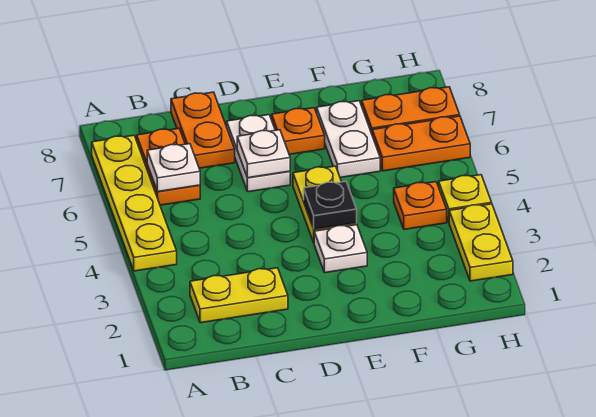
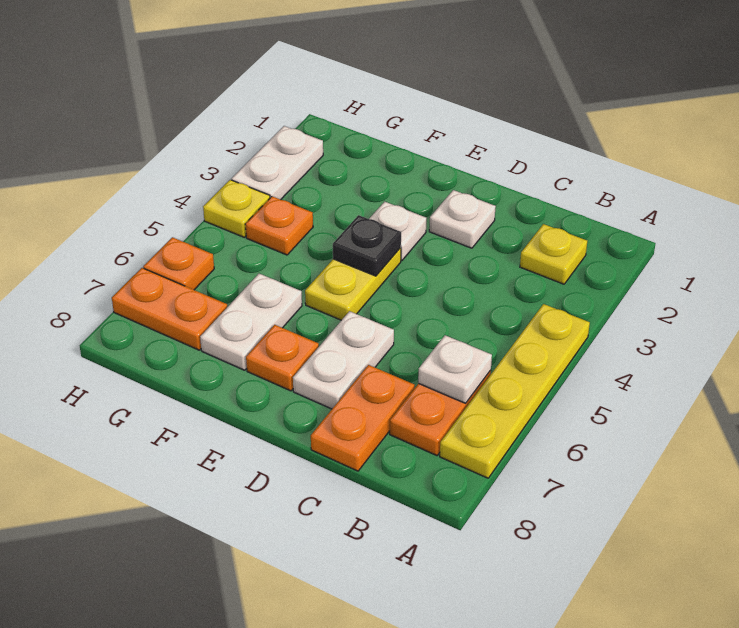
yellow 1x2 plate [190,268,288,323] -> yellow 1x1 plate [520,224,587,284]
white 1x1 plate [237,130,290,178] -> white 1x1 plate moved to [429,190,496,248]
orange 1x2 plate [372,116,470,171] -> orange 1x1 plate [143,237,214,290]
yellow 1x2 plate [449,204,513,281] -> white 1x2 plate [231,126,323,200]

